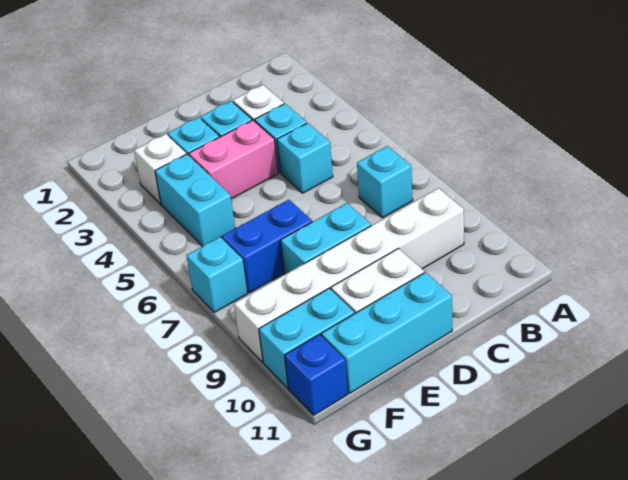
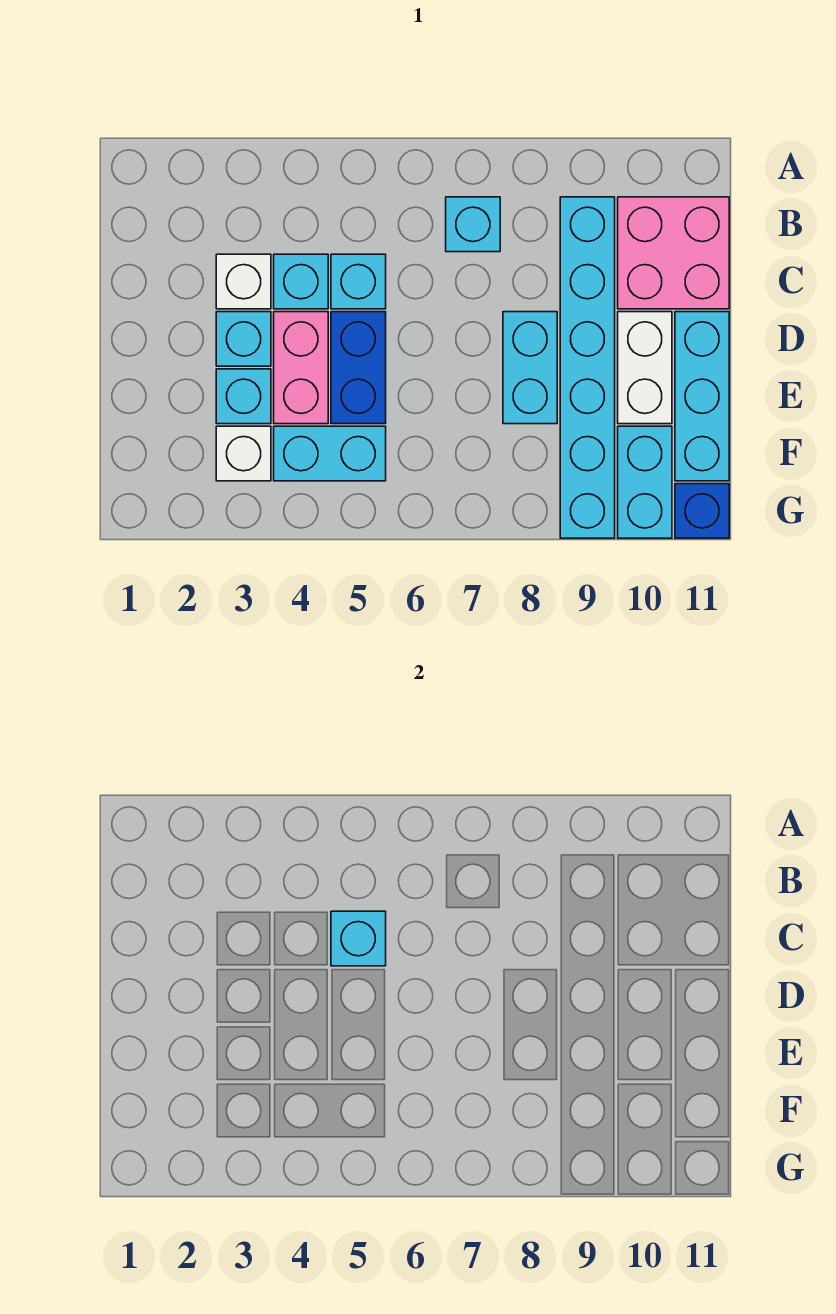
white 1x6 brick [234,188,464,362] -> cyan 1x6 brick [560,197,615,538]
none -> pink 2x2 brick [618,197,729,309]
blue 1x2 brick [222,200,312,293] -> blue 1x2 brick moved to [331,312,386,424]
cyan 1x1 brick [186,237,247,312] -> cyan 1x1 brick moved to [331,911,386,966]

